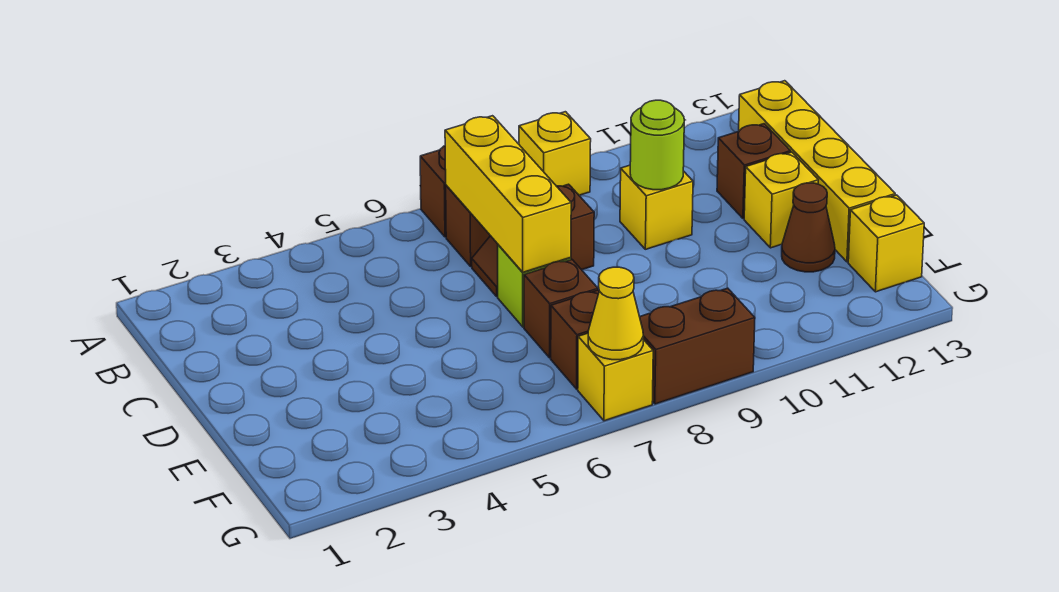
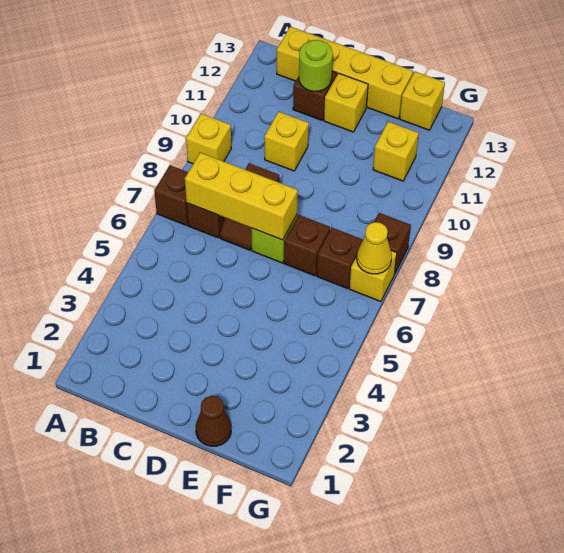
lime 1x1 round brick [630,100,684,190] -> lime 1x1 round brick moved to [299,40,333,92]
brown 1x1 cone [782,183,835,272] -> brown 1x1 cone moved to [196,396,231,446]
none -> yellow 1x1 brick [373,122,419,181]
brown 1x2 brick [640,288,755,404] -> brown 1x1 brick [375,213,411,273]

